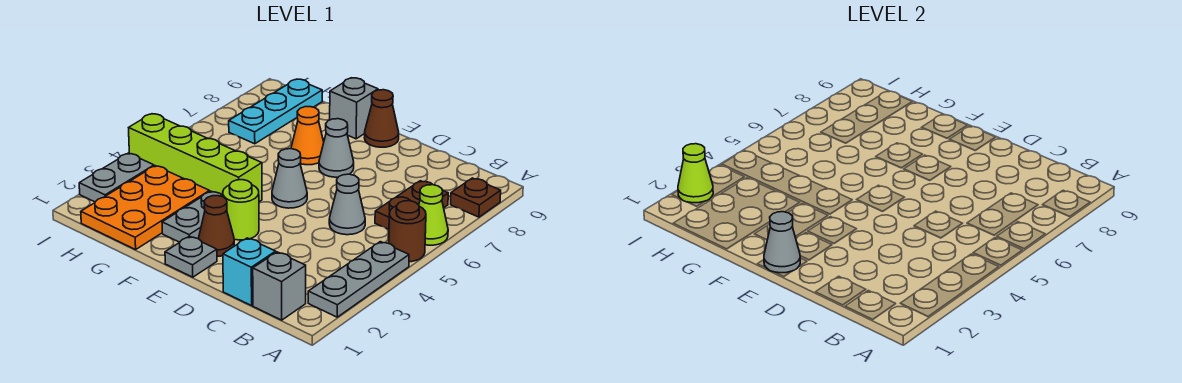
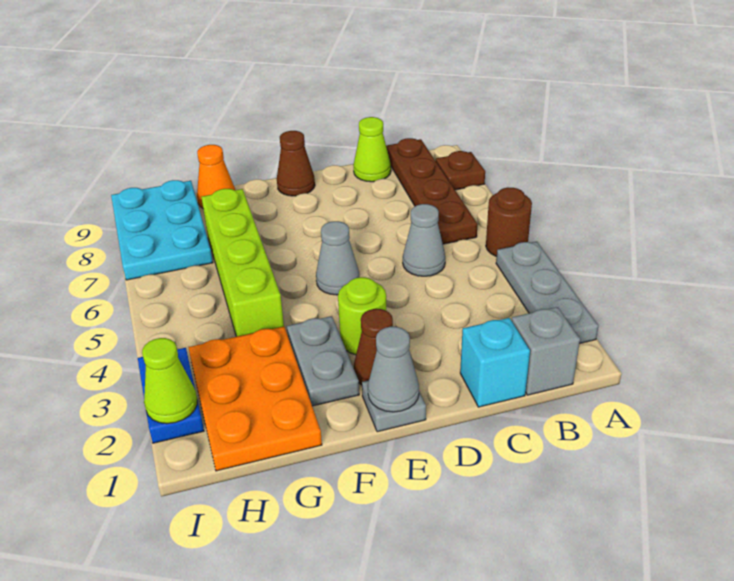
lime 1x1 cone [419,185,448,245] -> lime 1x1 cone moved to [353,117,391,182]
brown 1x2 plate [375,181,448,229] -> brown 1x4 plate [386,138,478,244]
grey 1x1 cone [319,119,354,177] -> none
lime 1x4 brick [129,114,262,202] -> lime 1x4 brick turned to [201,189,284,337]
orange 1x1 cone [291,107,324,165] -> orange 1x1 cone moved to [197,145,235,208]
grey 1x1 brick [330,78,378,139] -> none
cyan 1x3 plate [229,79,322,144] -> cyan 2x3 plate [111,180,213,280]
grey 1x2 plate [79,153,154,202] -> blue 1x2 plate [138,348,204,443]

